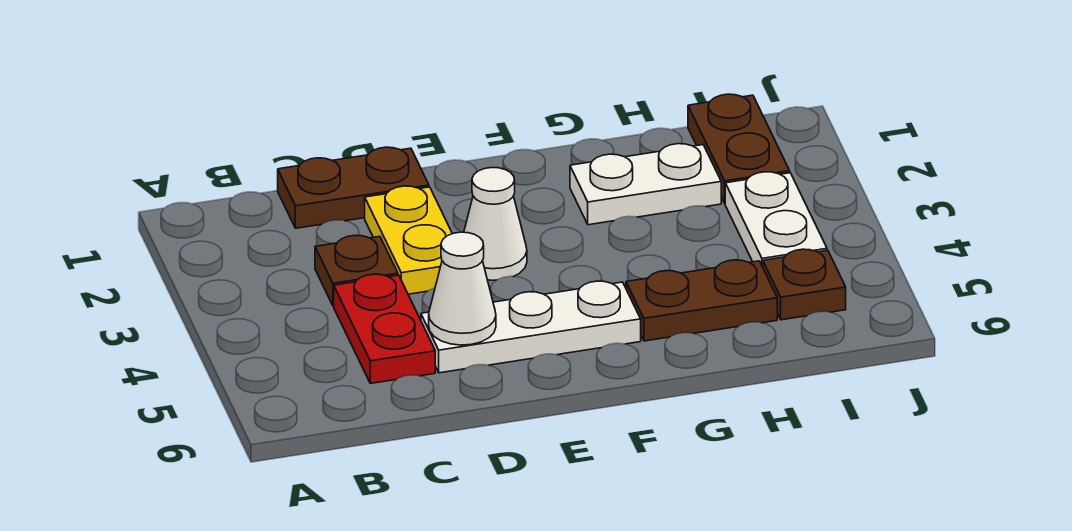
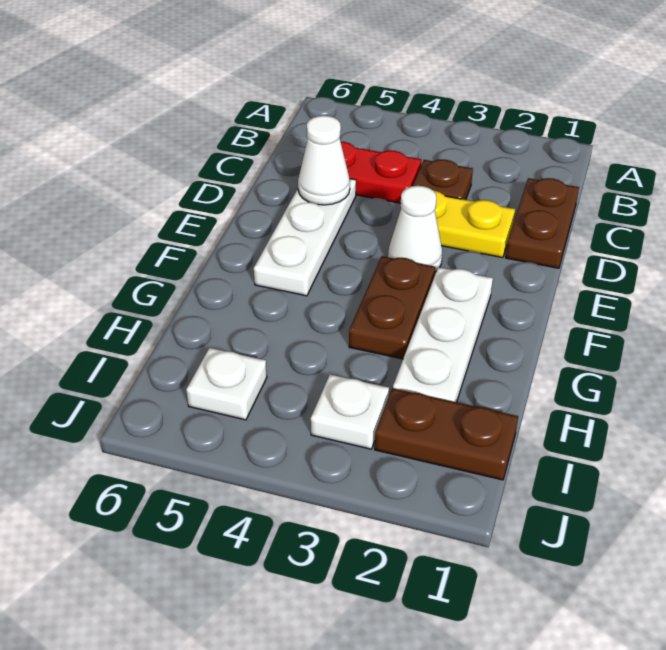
white 1x2 plate [570,144,721,225] -> white 1x3 plate [393,267,493,402]
brown 1x2 plate [626,260,777,341] -> brown 1x2 plate moved to [349,256,435,359]
white 1x2 plate [725,172,827,267] -> white 1x1 plate [311,375,389,449]
brown 1x1 plate [763,249,846,320] -> white 1x1 plate [186,348,267,420]

